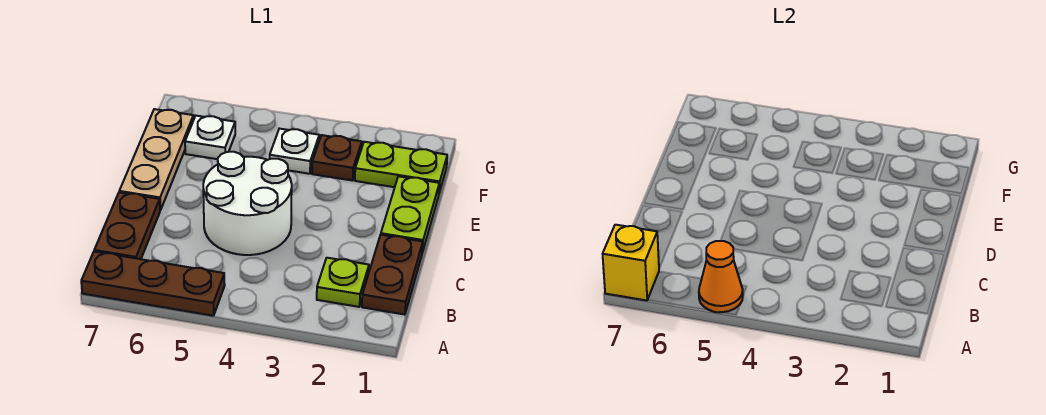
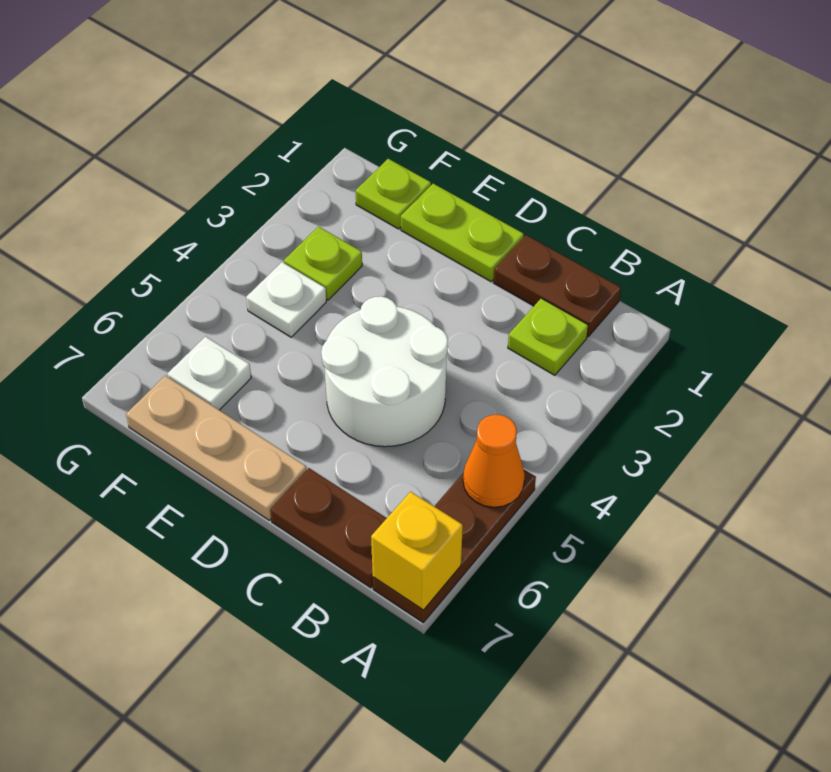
lime 1x2 plate [355,142,447,193] -> lime 1x1 plate [356,159,431,229]
brown 1x1 plate [312,135,362,181] -> lime 1x1 plate [284,227,362,300]

